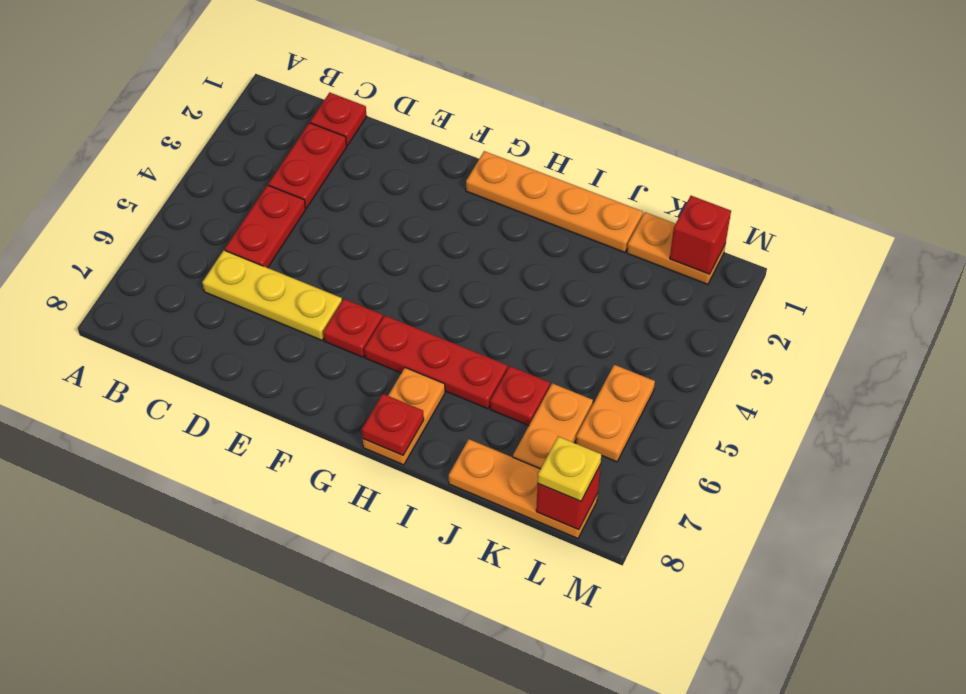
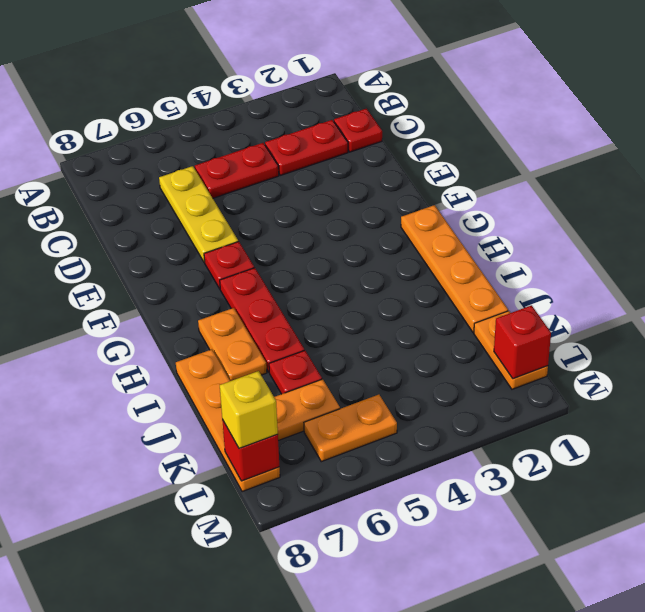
orange 1x2 plate [363,368,445,465] -> orange 1x2 plate turned to [198,308,267,381]
red 1x1 plate [362,394,424,455] -> none
orange 1x3 plate [449,439,598,539] -> orange 1x4 plate [176,349,280,492]
yellow 1x1 plate [538,436,601,501] -> yellow 1x1 brick [220,371,278,449]

